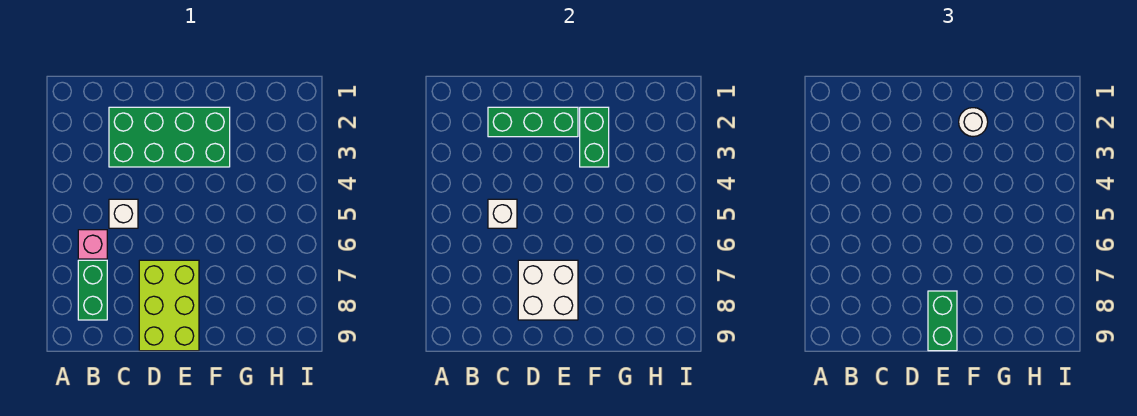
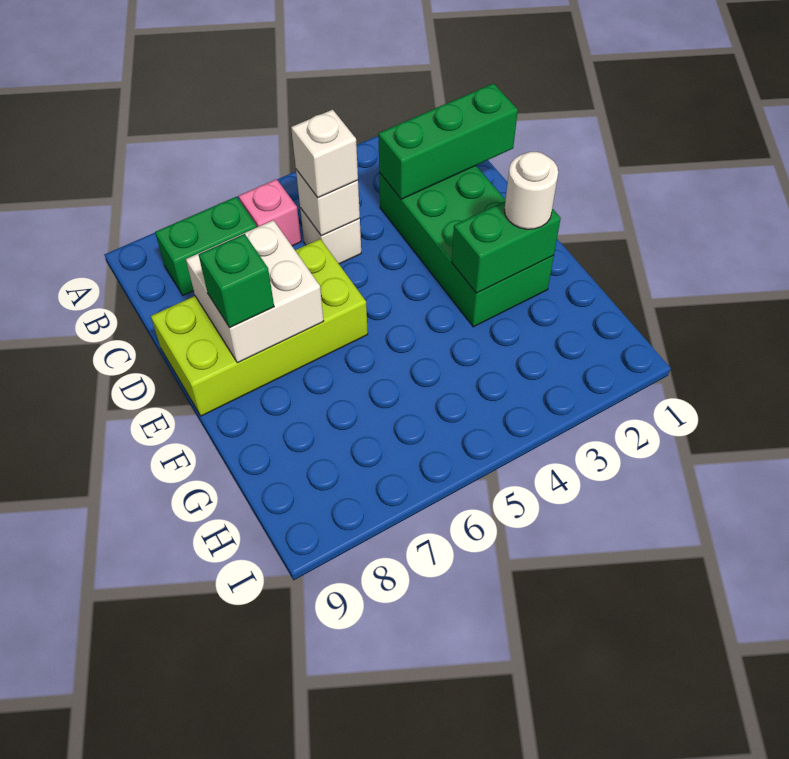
green 1x3 brick [488,107,578,137] -> green 1x3 brick turned to [378,83,518,199]
none -> white 1x1 brick [291,110,358,198]
lime 2x3 brick [139,260,199,351] -> lime 2x4 brick [151,239,368,416]
green 1x2 brick [928,291,957,351] -> green 1x1 brick [199,234,274,328]

